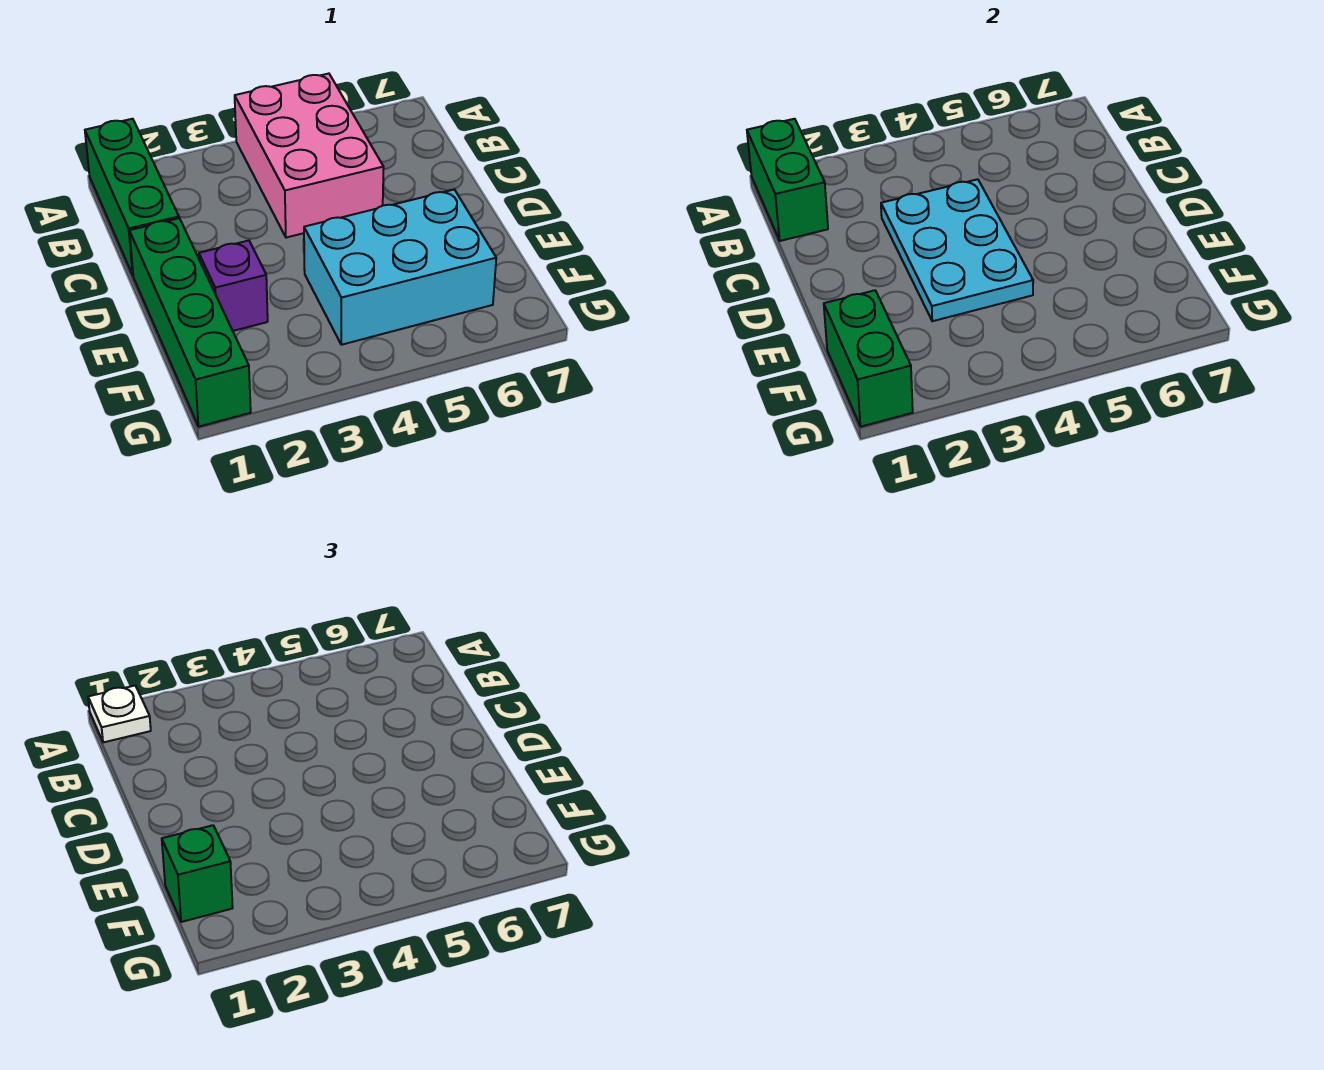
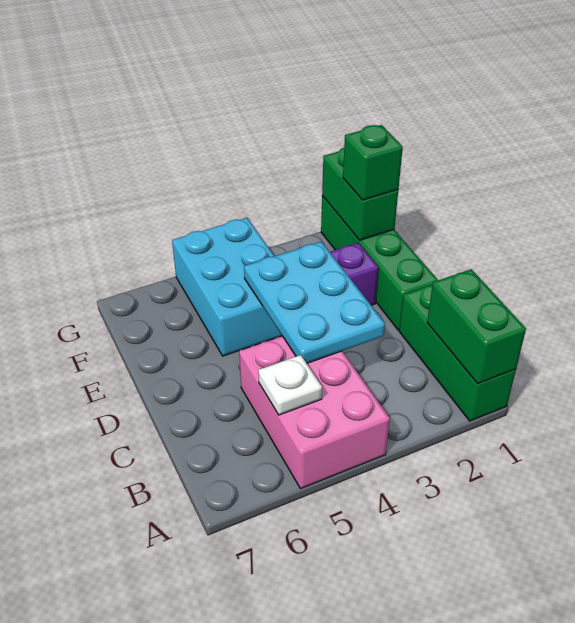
white 1x1 plate [88,686,151,742] -> white 1x1 plate moved to [258,355,322,415]
cyan 2x3 brick [304,190,496,345] -> cyan 2x3 brick turned to [172,218,282,356]

